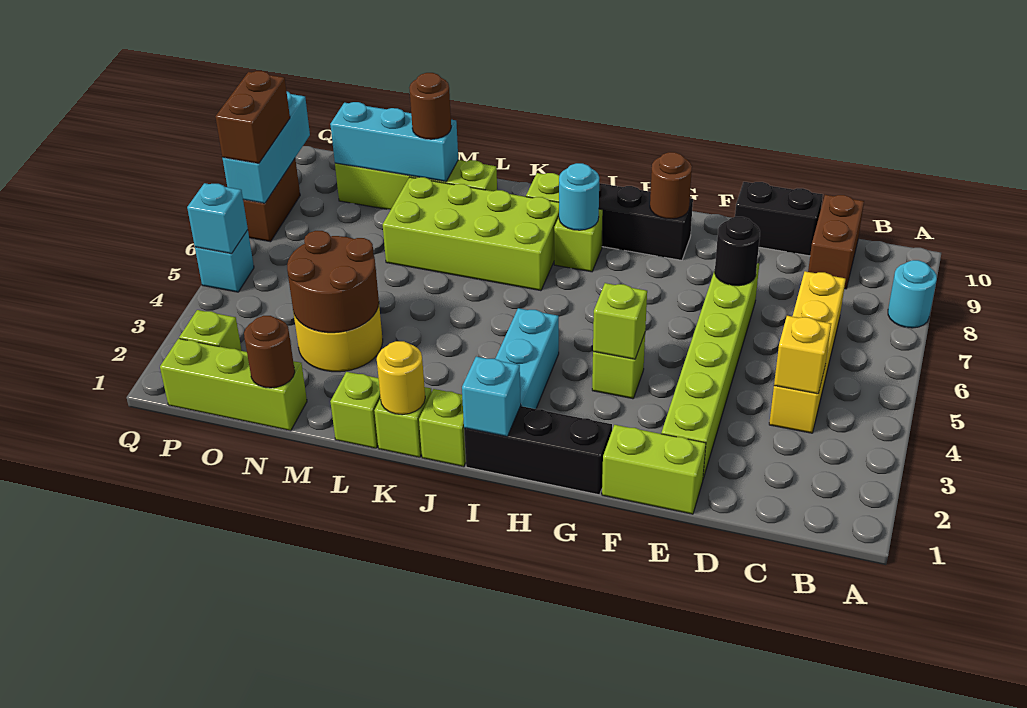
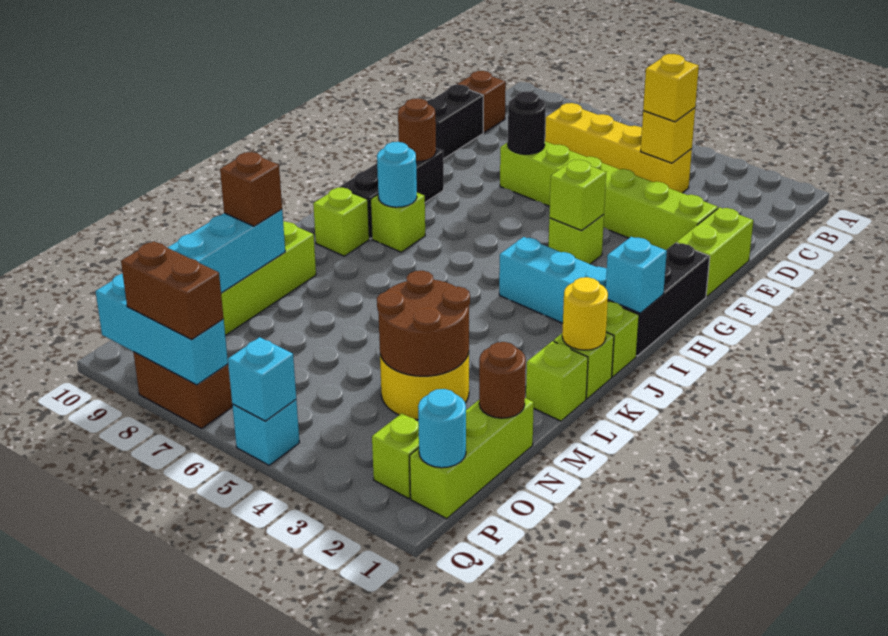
cyan 1x1 round brick [888,260,937,328] -> cyan 1x1 round brick moved to [418,389,466,468]
none -> yellow 1x1 brick [643,54,699,122]
brown 1x2 brick [808,195,864,289] -> brown 1x1 brick [457,71,506,132]
lime 2x4 brick [383,177,559,291] -> none
brown 1x1 round brick [409,73,451,139] -> brown 1x1 brick [220,152,282,226]

